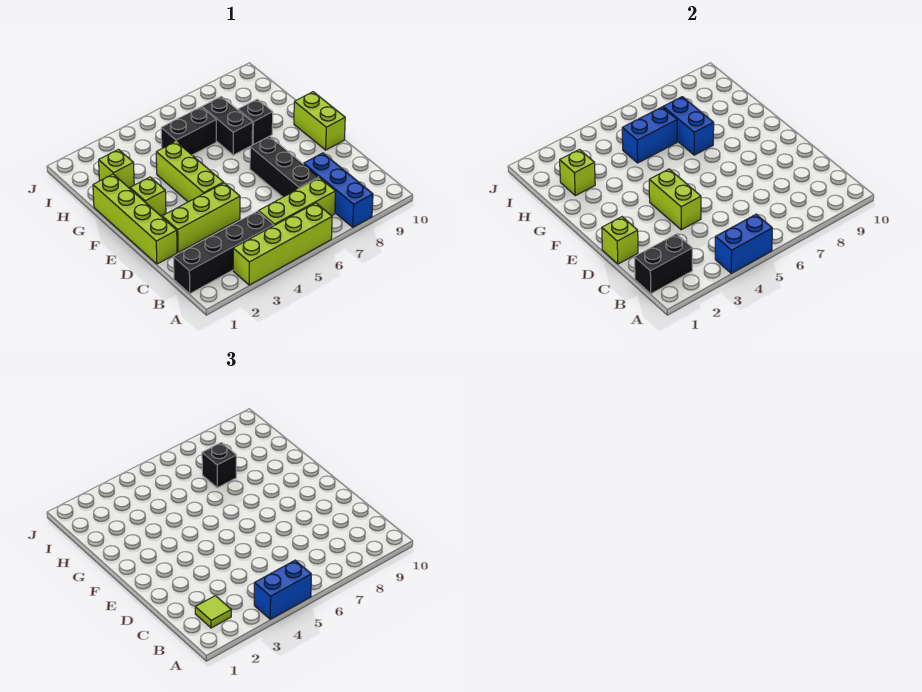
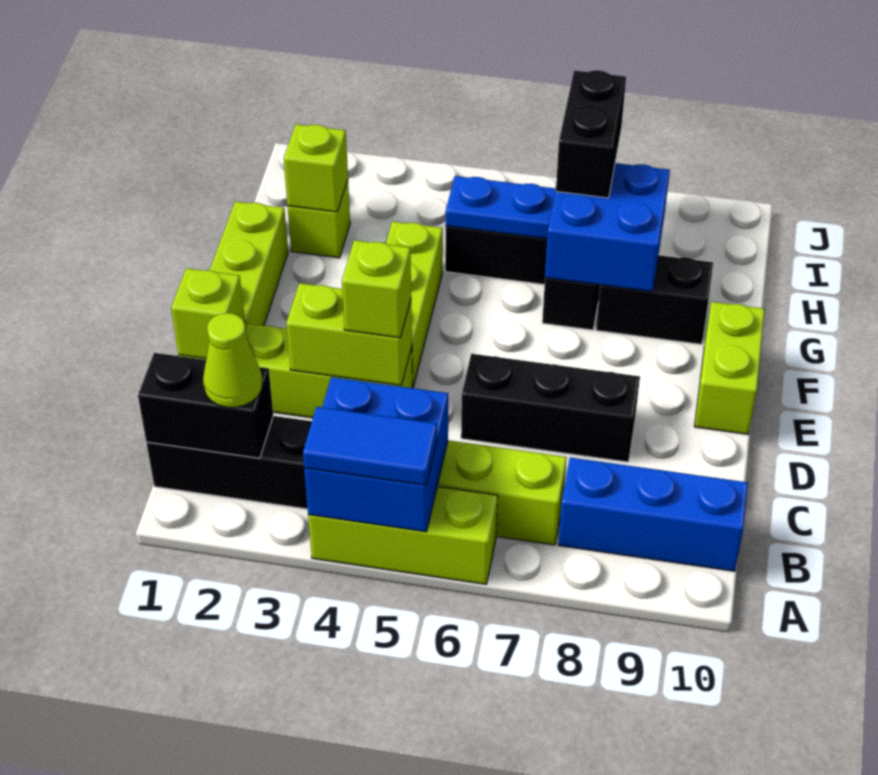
lime 1x4 brick [233,203,332,285] -> lime 1x3 brick [308,487,498,584]
blue 1x2 brick [715,214,772,273] -> blue 2x2 brick [304,377,448,532]
blue 1x2 brick [254,560,311,619] -> blue 1x2 tile [303,407,437,485]
blue 1x3 brick [304,153,373,227] -> blue 1x3 brick turned to [558,457,748,571]
lime 1x1 tile [195,596,231,628] -> lime 1x1 cone [203,313,262,407]
black 1x3 brick [250,136,319,197] -> black 1x3 brick turned to [461,354,640,462]
lime 1x2 brick [649,169,701,230] -> lime 1x2 brick turned to [286,283,412,385]
lime 1x1 brick [130,177,166,216] -> lime 1x1 brick moved to [342,240,411,338]
blue 1x2 brick [663,97,714,155] -> blue 2x2 brick [545,163,670,292]
black 1x1 brick [238,99,273,145] -> black 1x2 brick [596,255,713,344]
blue 1x2 brick [622,107,677,163] -> blue 1x2 plate [446,176,556,239]
black 1x1 brick [202,443,236,488] -> black 1x2 brick [556,70,626,198]

